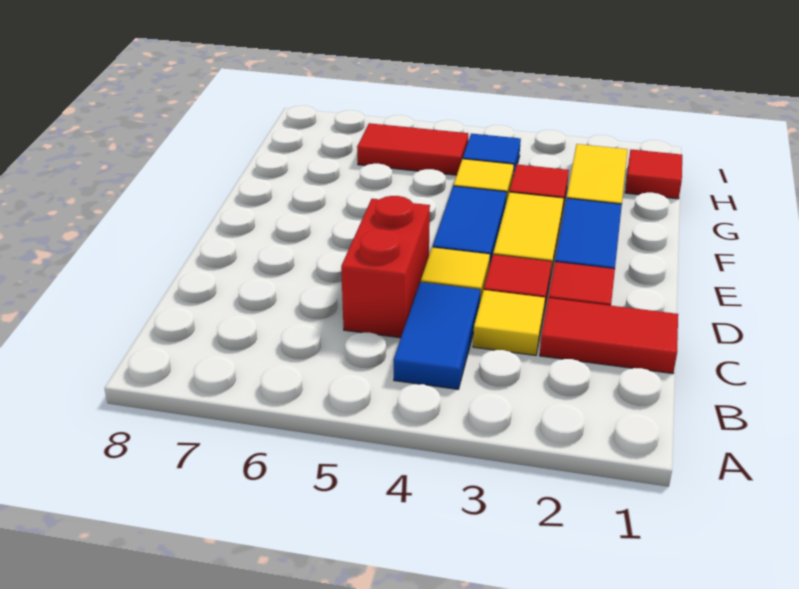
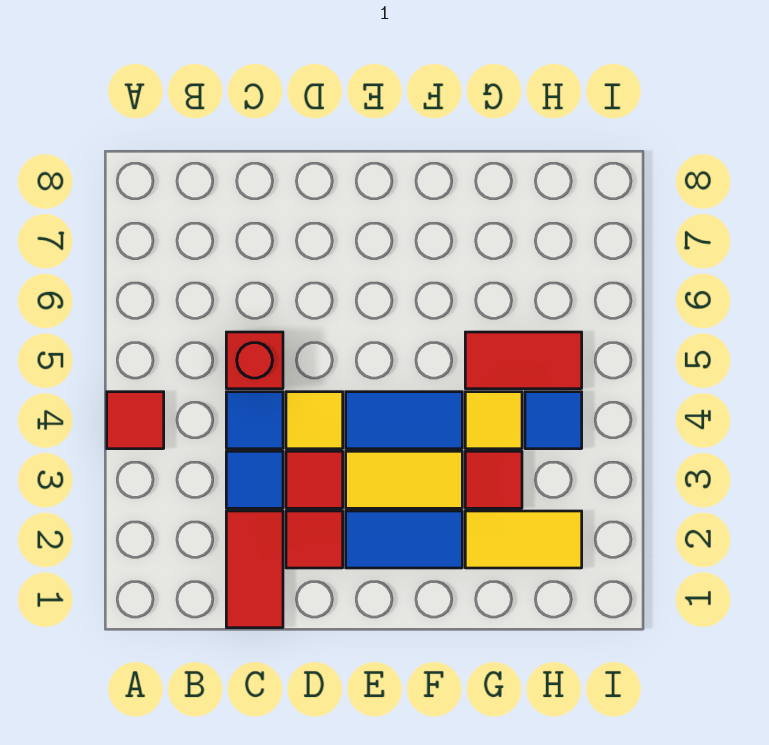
blue 1x2 tile [394,282,480,389] -> blue 1x1 tile [226,392,283,449]
yellow 1x1 tile [473,290,545,355] -> blue 1x1 tile [226,451,283,508]
red 1x2 brick [341,196,430,338] -> red 1x1 brick [226,332,283,389]
red 1x1 tile [625,150,682,199] -> red 1x1 tile moved to [107,392,164,449]
red 1x2 tile [357,123,468,175] -> red 1x2 tile turned to [465,332,582,389]

